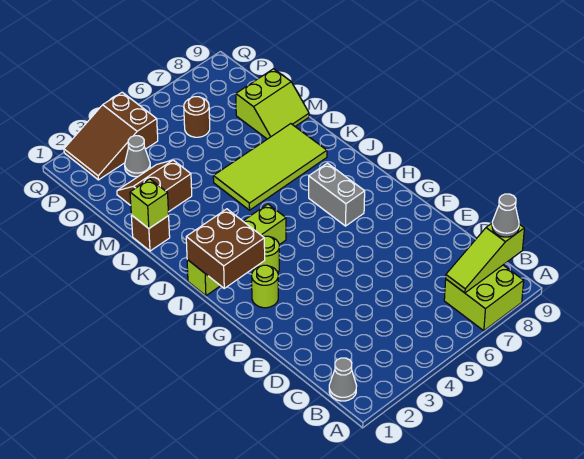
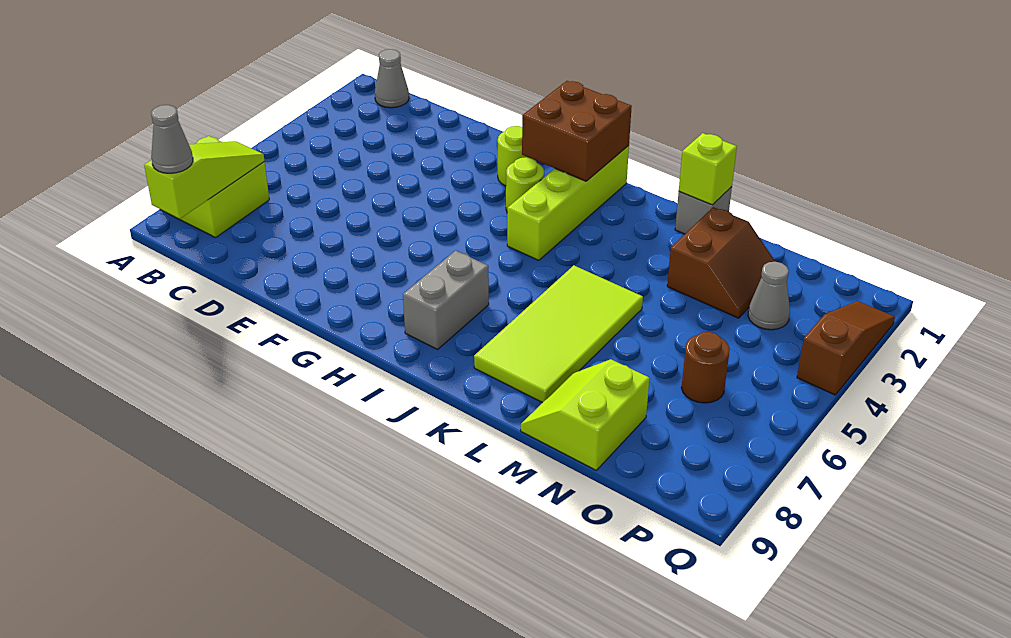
grey 1x2 brick [309,163,365,226] -> grey 1x2 brick turned to [403,251,489,349]
brown 1x1 brick [131,215,170,251] -> grey 1x1 brick [675,187,732,234]
brown 2x3 slope [64,92,158,180] -> brown 1x3 slope [797,301,895,395]

